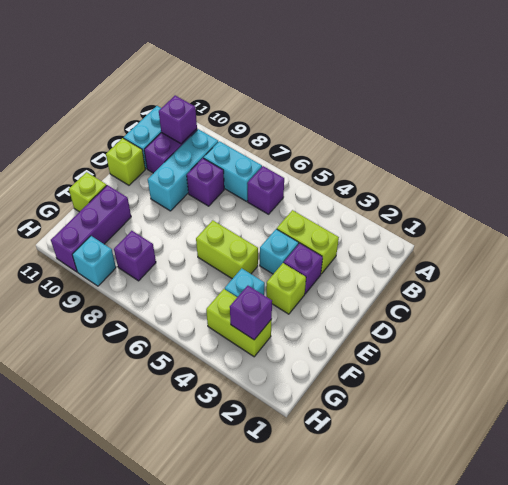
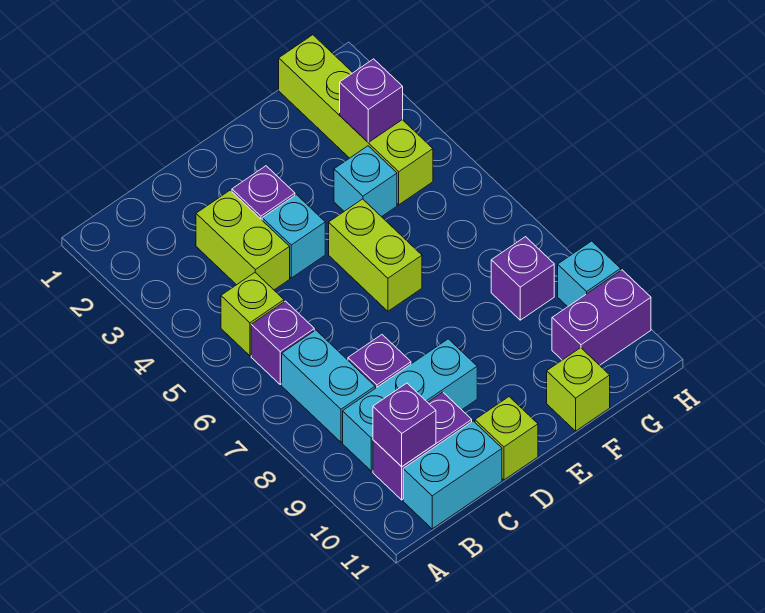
lime 1x1 brick [266,263,306,314] -> lime 1x1 brick moved to [221,273,284,356]
purple 1x3 brick [51,185,131,272] -> purple 1x2 brick [552,270,651,365]
lime 1x2 brick [206,289,272,357] -> lime 1x4 brick [279,35,433,205]

